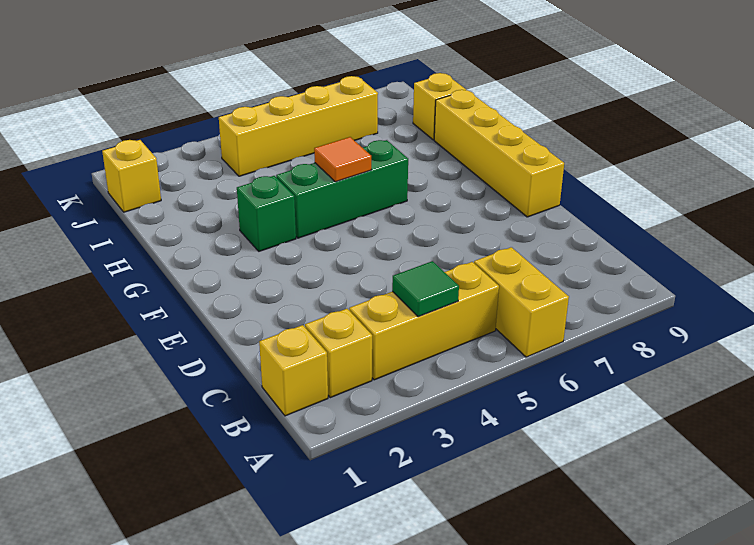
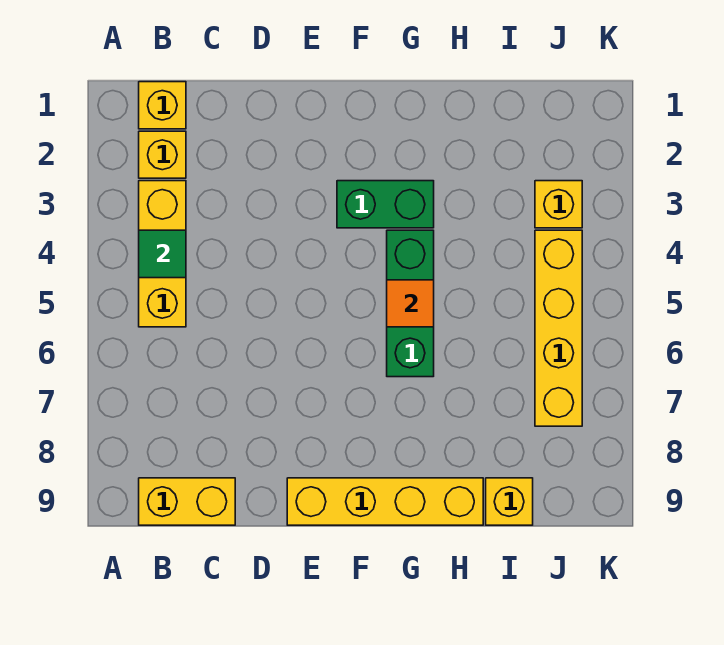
yellow 1x2 brick [474,247,569,357] -> yellow 1x2 brick moved to [139,478,235,525]
green 1x1 brick [237,176,296,251] -> green 1x2 brick [337,181,434,228]
yellow 1x1 brick [102,140,161,212] -> yellow 1x1 brick moved to [535,181,582,228]

